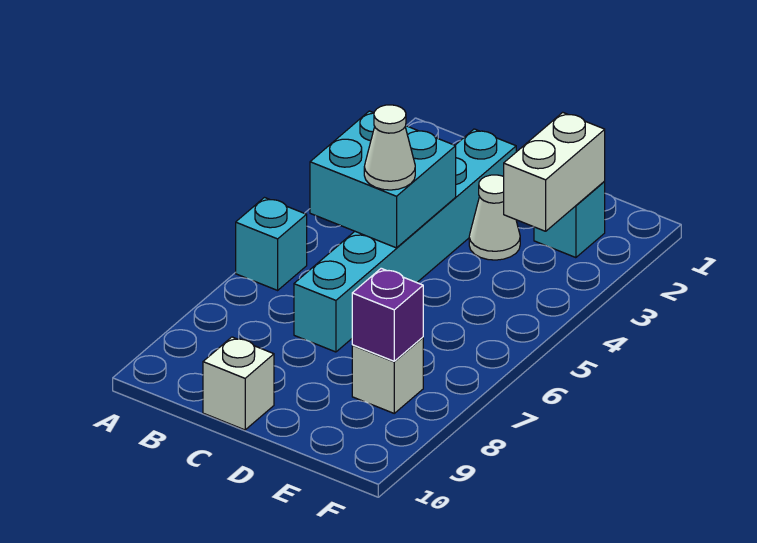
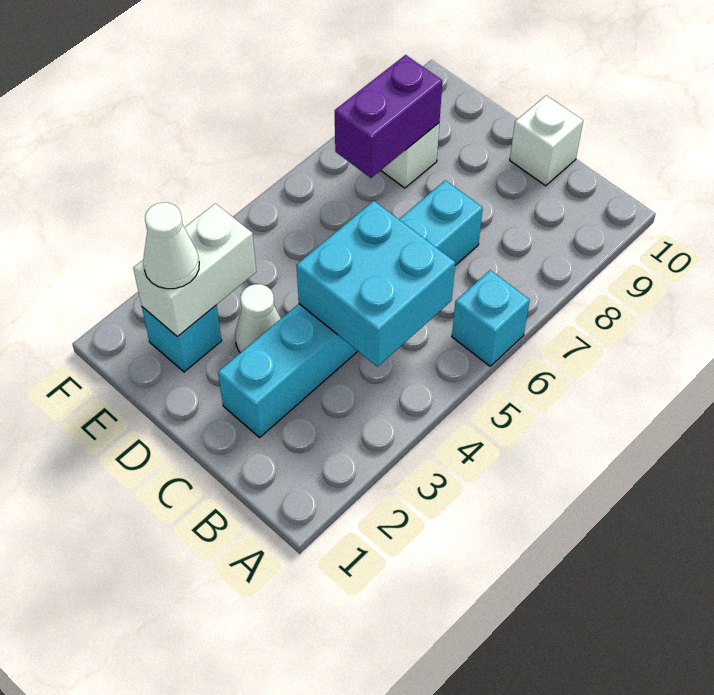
white 1x1 cone [364,105,415,190] -> white 1x1 cone moved to [143,203,199,289]
purple 1x1 brick [352,268,423,361] -> purple 1x2 brick [335,55,442,178]

